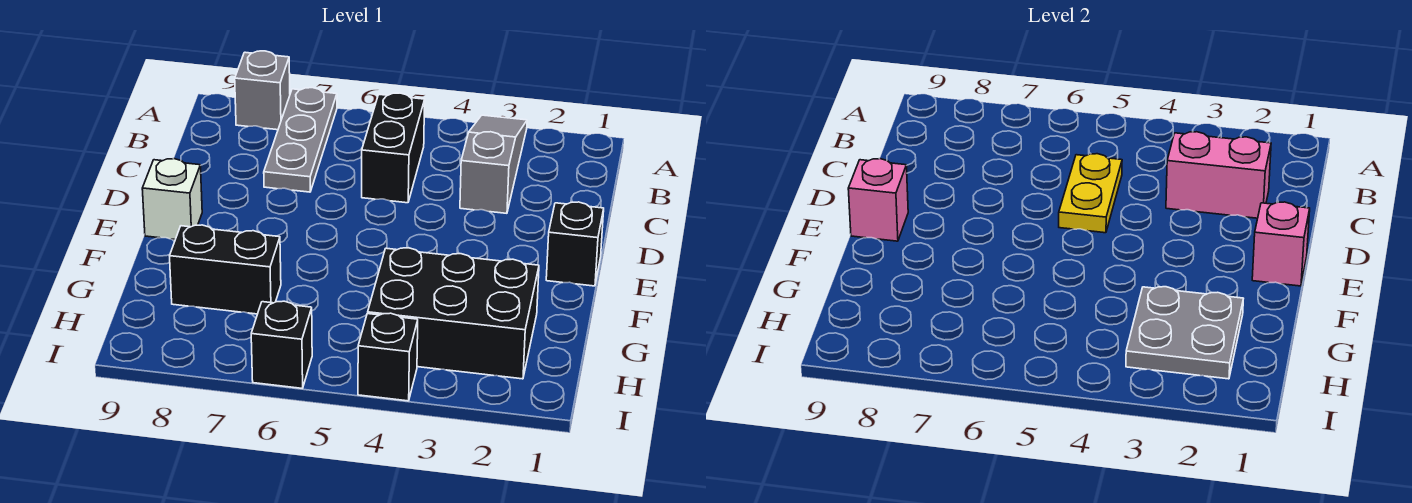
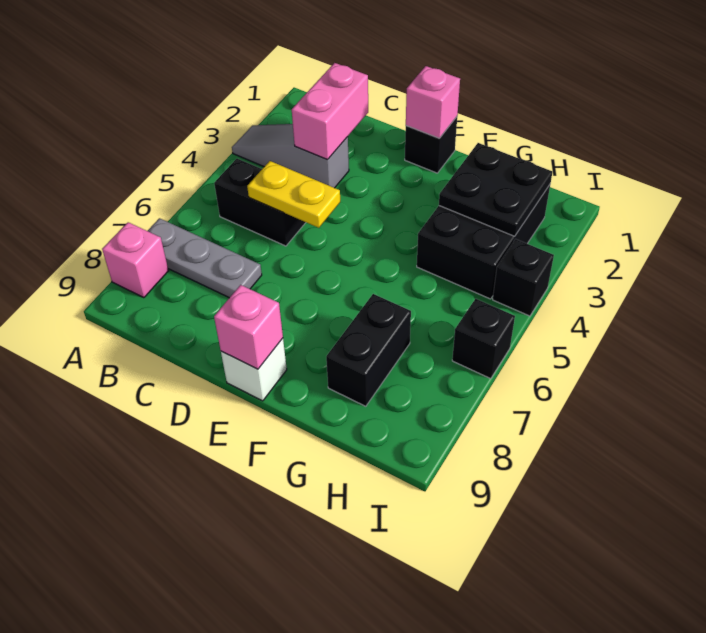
grey 1x1 brick [235,51,290,130] -> pink 1x1 brick [102,222,169,298]
grey 2x2 plate [1126,287,1243,379] -> black 2x2 plate [439,143,552,236]

